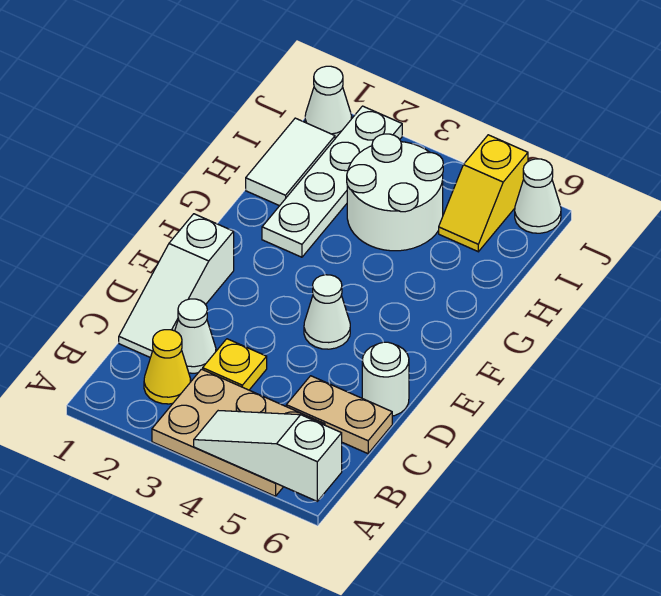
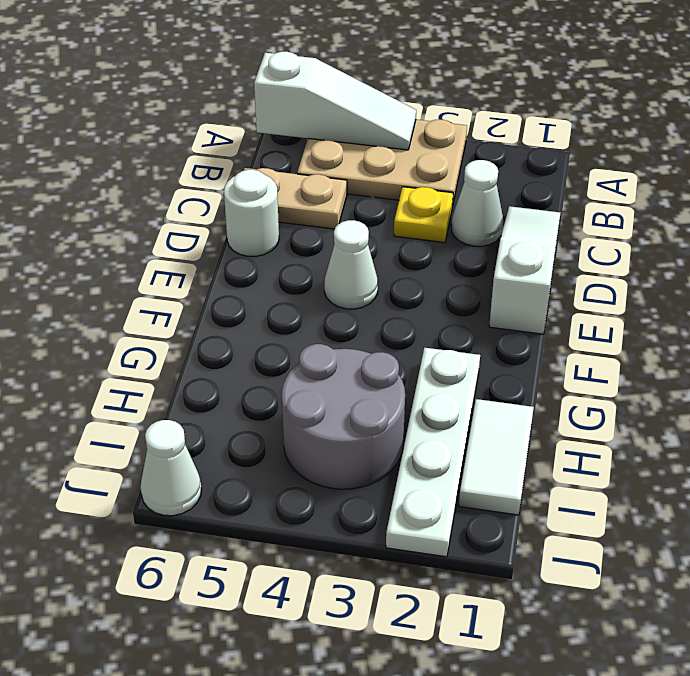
yellow 1x1 cone [144,330,191,404] -> none
white 2x2 round brick [347,134,443,251] -> grey 2x2 round brick [282,344,405,489]
yellow 1x2 slope [439,135,528,252] -> none
white 1x1 cone [305,66,352,138] -> none

